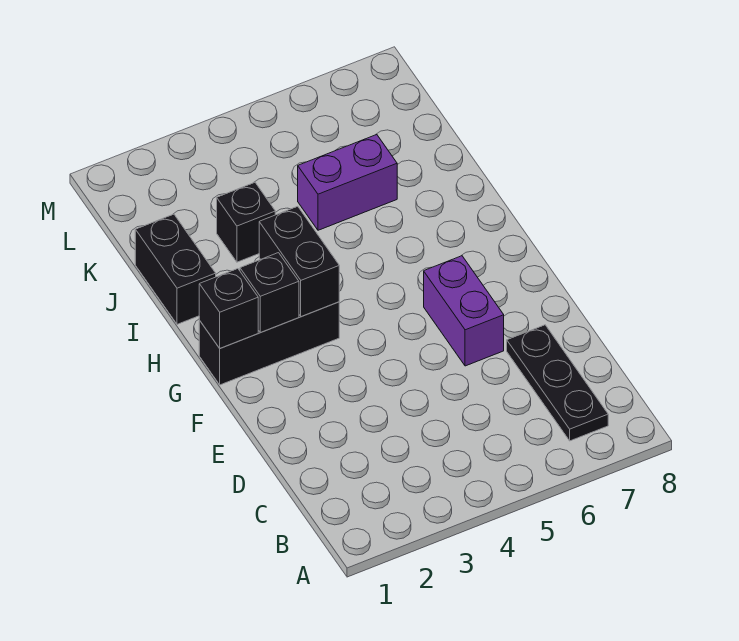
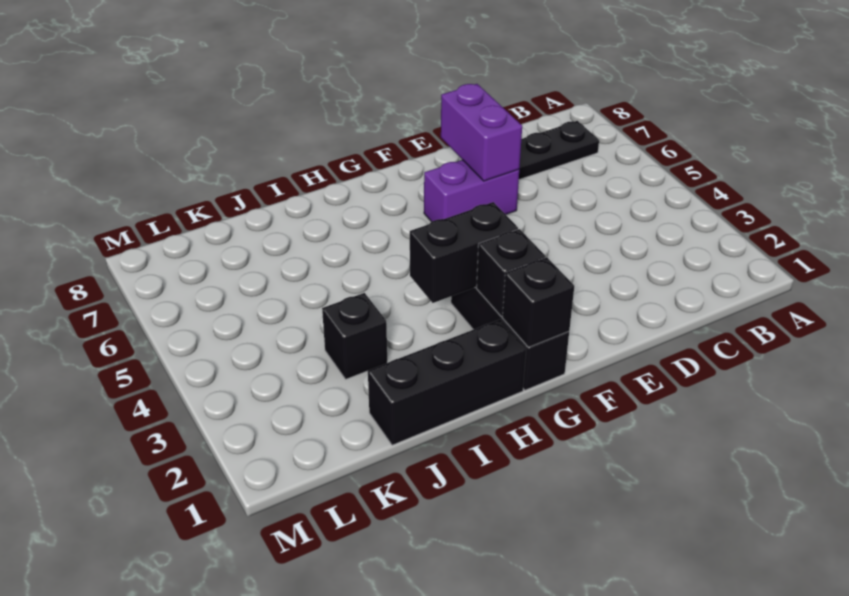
black 1x2 brick [135,214,216,324] -> black 1x3 brick [368,319,526,445]
purple 1x2 brick [298,135,397,230] -> purple 1x2 brick moved to [441,84,522,181]

